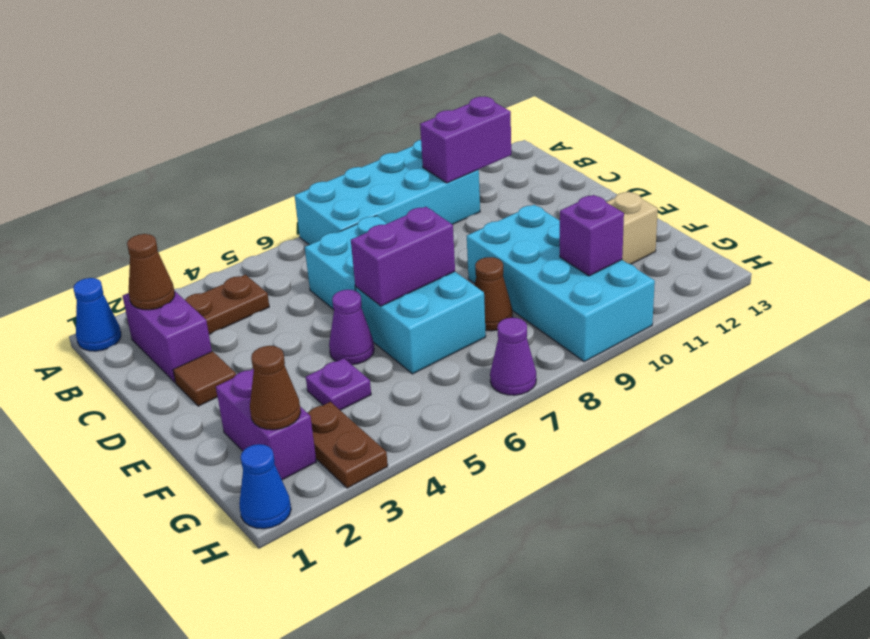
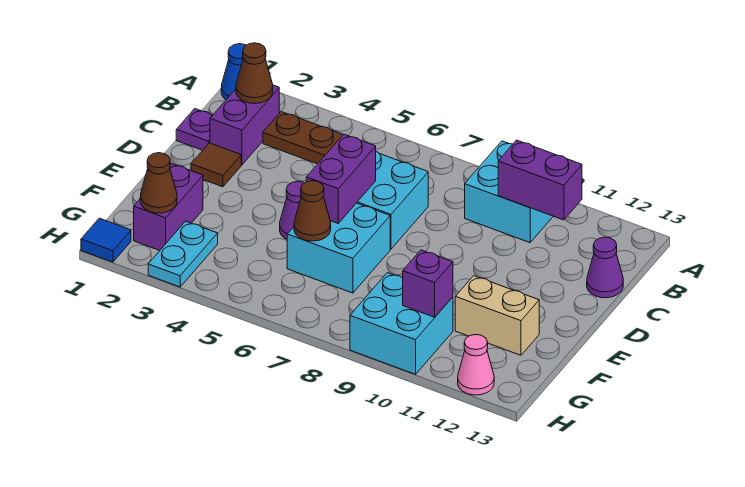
cyan 2x4 brick [295,140,480,245] -> cyan 2x2 brick [465,141,553,243]
purple 1x2 brick [351,207,455,306] -> purple 1x2 brick turned to [306,134,376,223]
cyan 2x4 brick [467,205,655,361] -> cyan 2x2 brick [350,273,453,374]
purple 1x1 plate [306,358,371,410] -> purple 1x1 plate moved to [176,109,213,150]
brown 1x1 cone [474,257,513,331] -> brown 1x1 cone moved to [294,181,331,241]
brown 1x2 plate [308,402,388,488] -> cyan 1x2 plate [148,221,218,287]
blue 1x1 cone [239,444,291,529] -> blue 1x1 tile [81,218,131,262]
purple 1x1 cone [490,318,536,395] -> purple 1x1 cone moved to [587,237,623,298]
none -> pink 1x1 cone [458,335,494,395]

